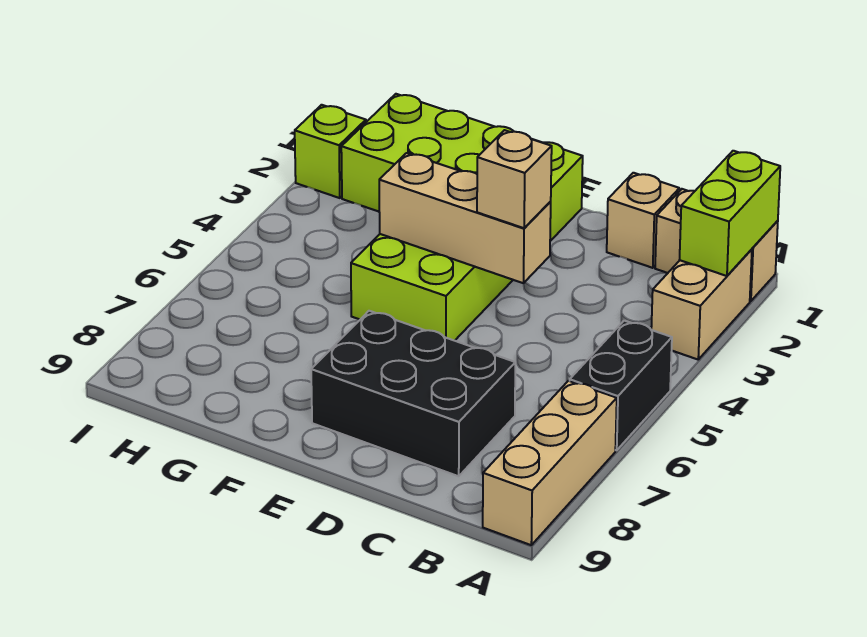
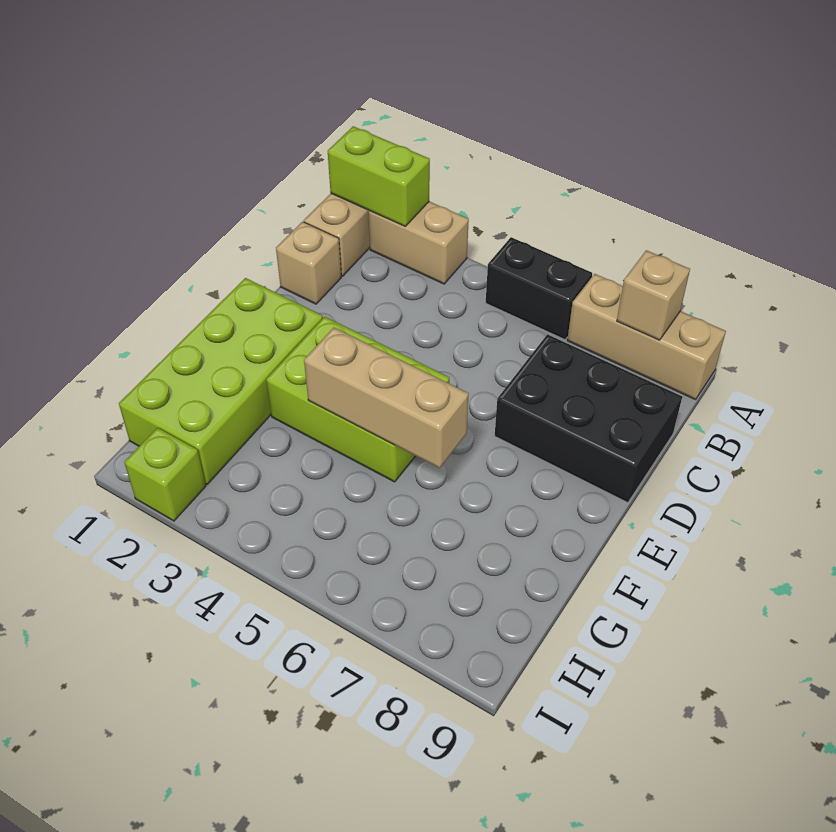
black 2x3 brick [311,311,515,476] -> black 2x3 brick turned to [495,334,682,503]
tan 1x3 brick [379,153,551,283] -> tan 1x3 brick turned to [304,328,469,468]
tan 1x1 brick [477,130,552,228] -> tan 1x1 brick moved to [617,250,690,340]

